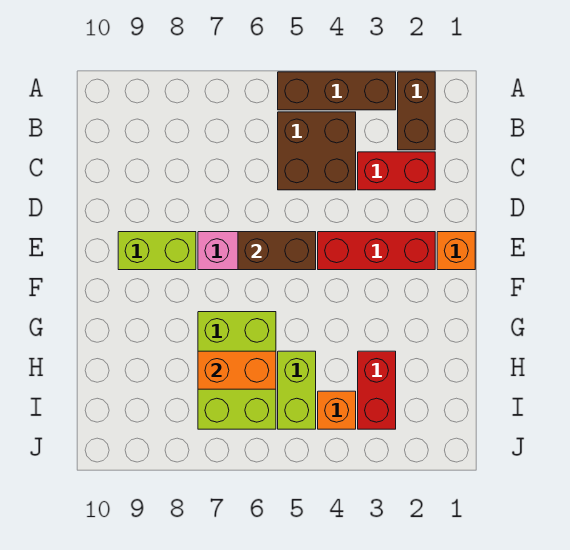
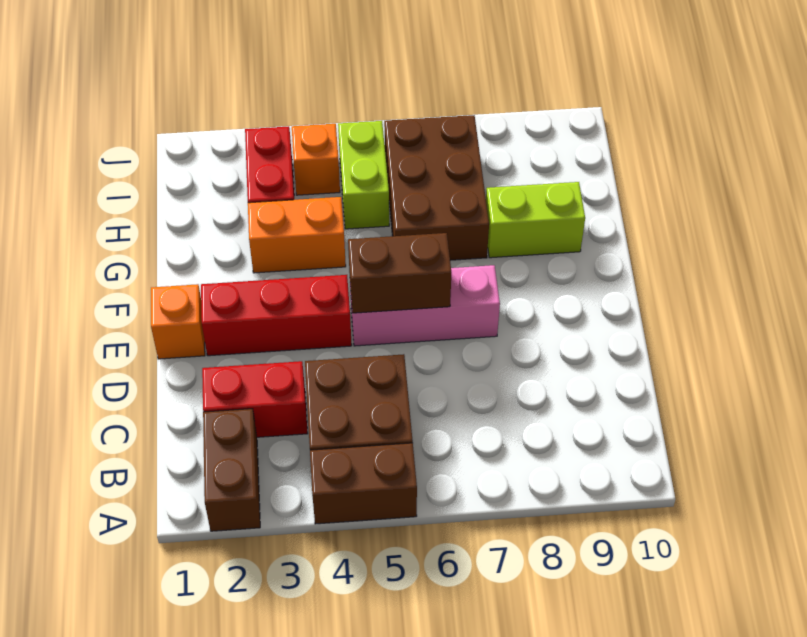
brown 1x3 brick [278,72,396,110] -> brown 1x2 brick [310,443,417,524]
lime 1x2 brick [118,232,196,270] -> lime 1x2 brick moved to [486,182,585,258]
lime 2x3 brick [198,312,276,429] -> brown 2x3 brick [384,115,489,260]
orange 1x2 brick [198,351,276,389] -> orange 1x2 brick moved to [248,197,346,273]

